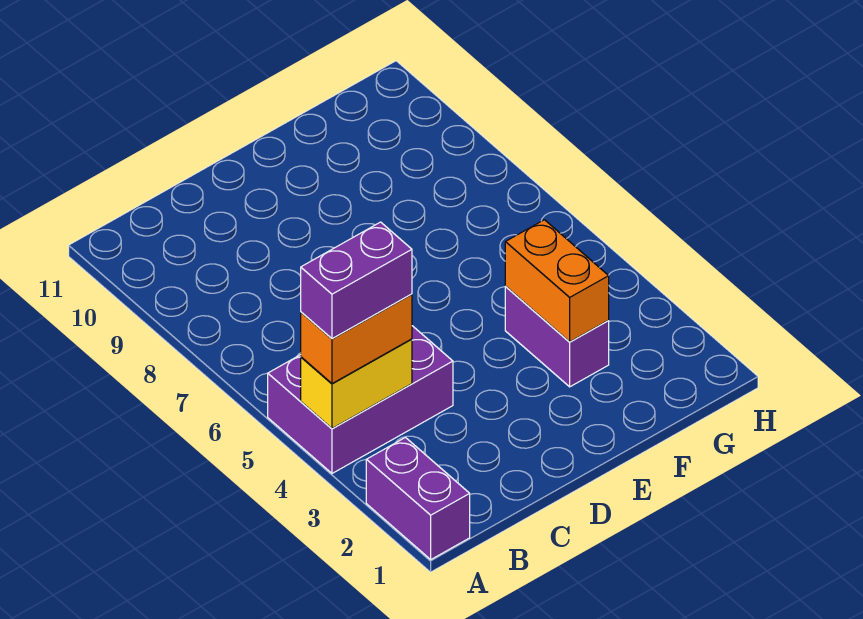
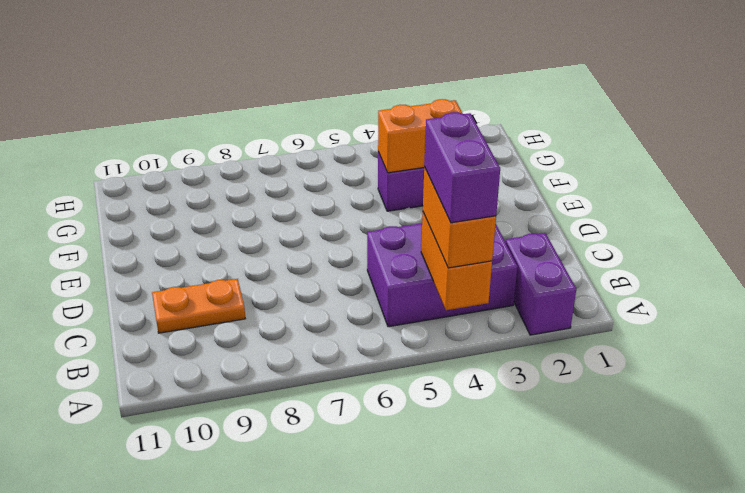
purple 1x2 brick [366,438,470,559] -> purple 1x2 brick turned to [506,233,576,335]
purple 2x3 brick [268,326,453,473] -> purple 2x3 brick turned to [367,223,518,327]
yellow 1x2 brick [301,339,412,428] -> orange 1x2 brick [421,213,492,310]
none -> orange 1x2 plate [152,279,245,333]

